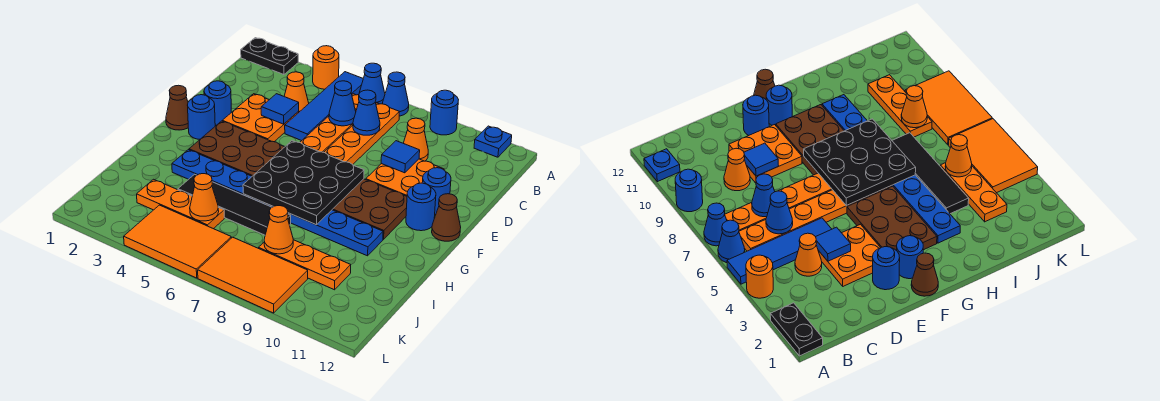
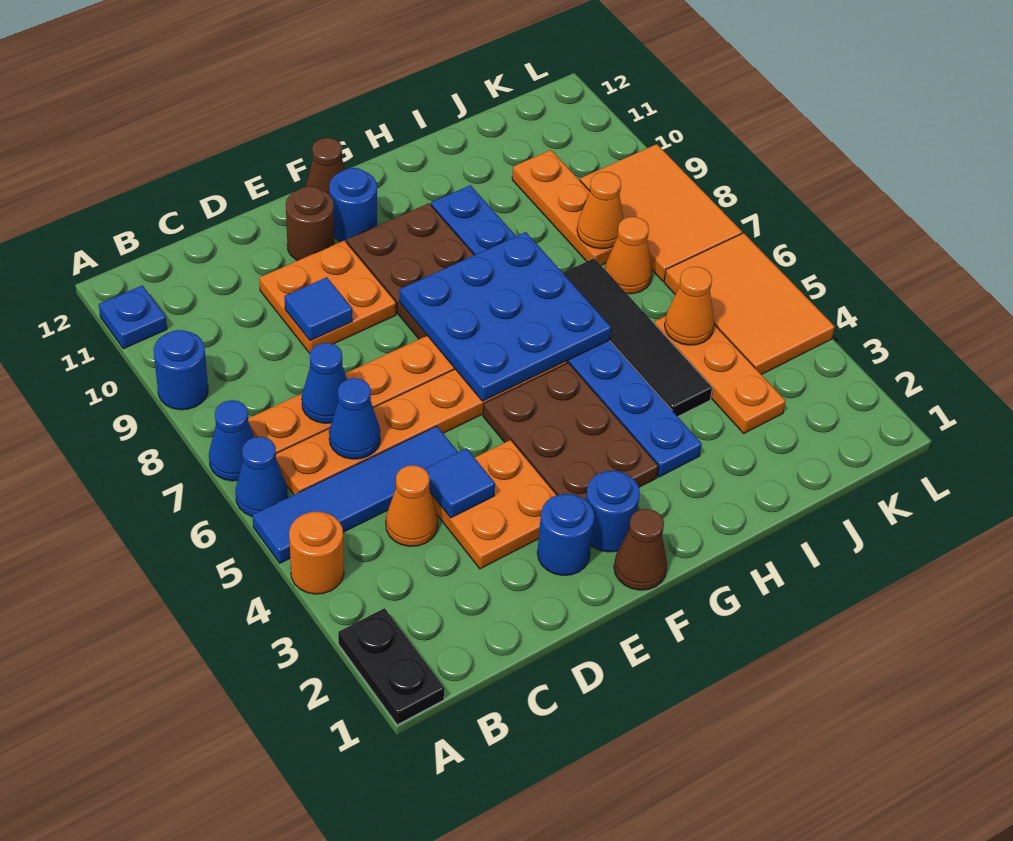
orange 1x1 cone [403,118,428,161] -> orange 1x1 cone moved to [605,217,652,294]
blue 1x1 round brick [422,168,451,215] -> brown 1x1 round brick [286,186,335,260]
black 3x3 plate [243,141,364,225] -> blue 3x3 plate [400,232,611,401]

